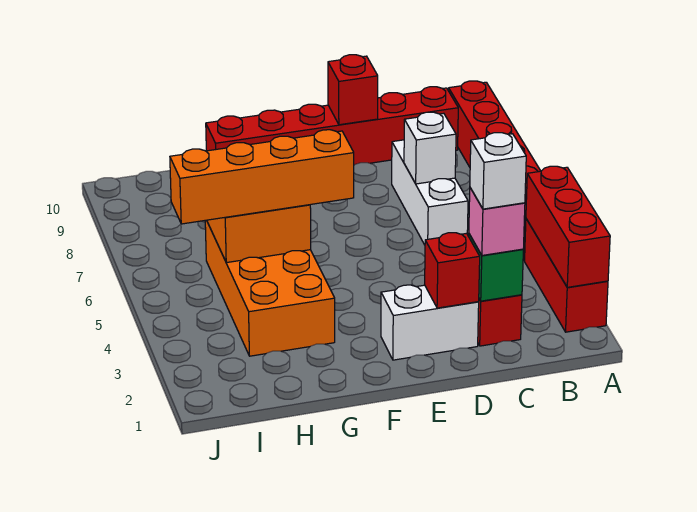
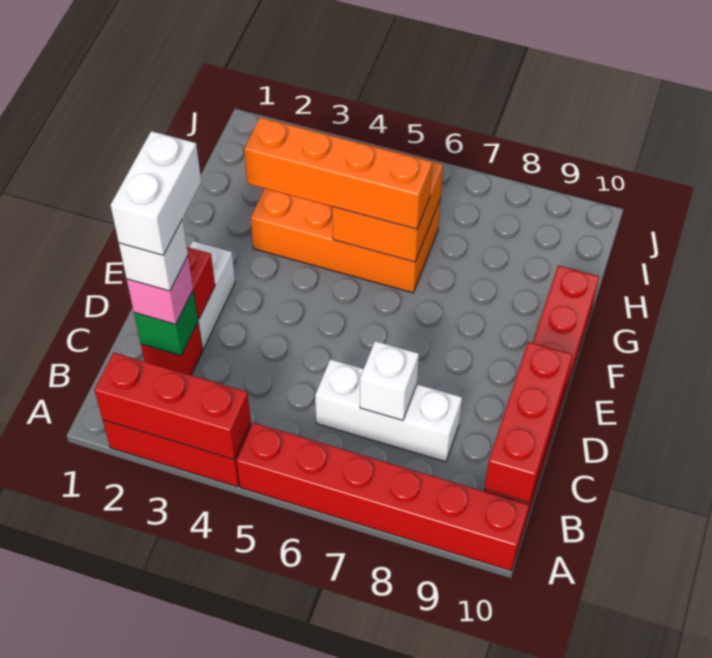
none -> white 1x2 brick [111,131,201,255]
red 1x1 brick [328,55,378,125] -> red 1x3 brick [484,342,573,503]
orange 1x4 brick [170,130,354,224] -> orange 1x4 brick turned to [244,117,432,229]

